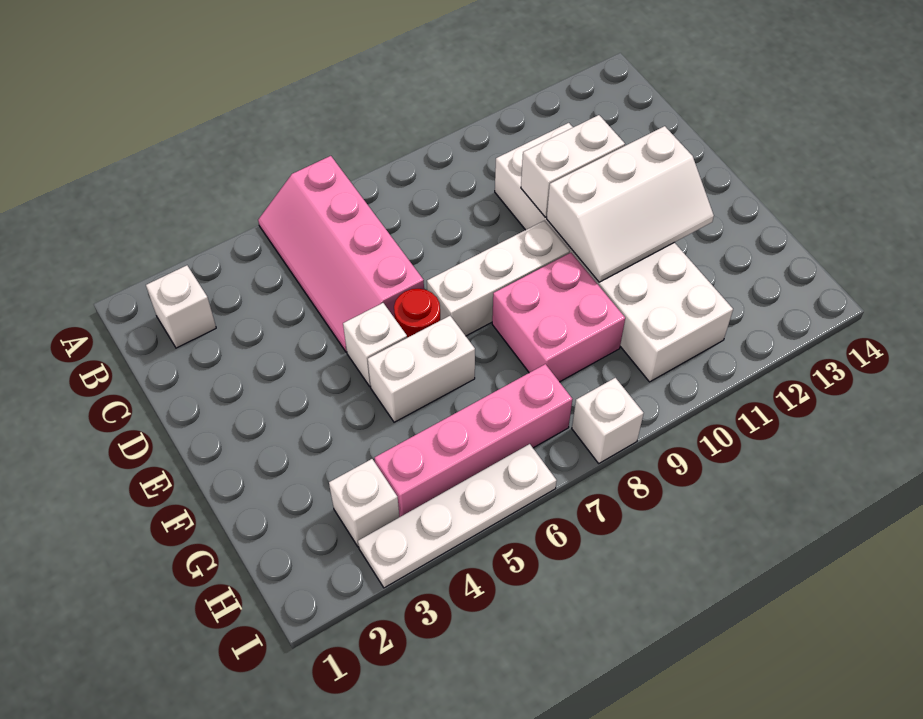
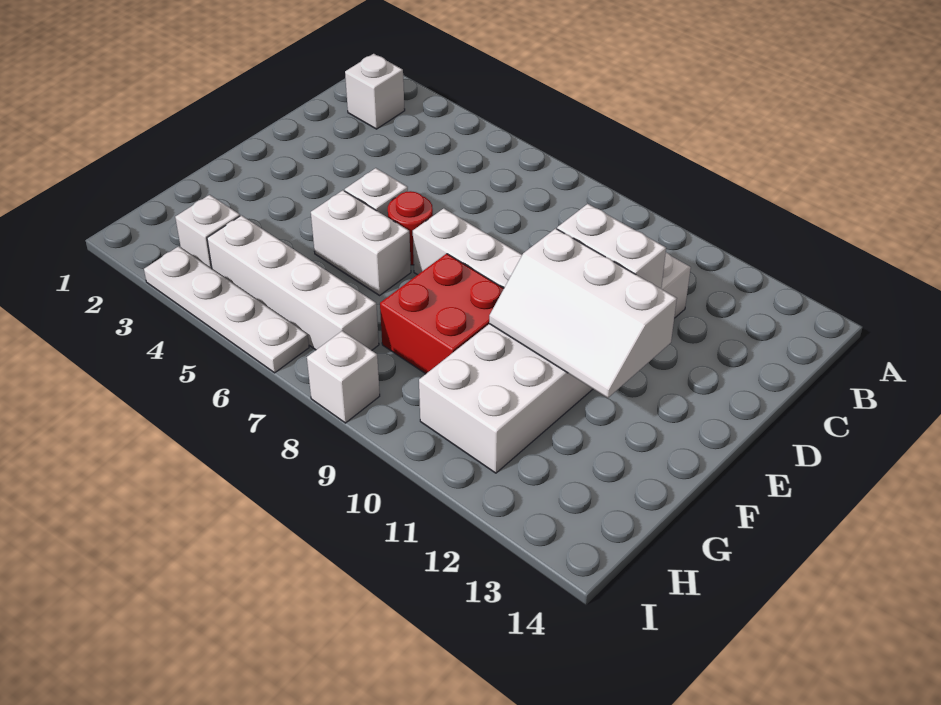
pink 2x4 slope [258,156,424,352] -> none
pink 2x2 brick [492,253,625,382] -> red 2x2 brick [380,254,504,374]
pink 1x4 brick [374,364,572,517] -> white 1x4 brick [207,215,379,350]

